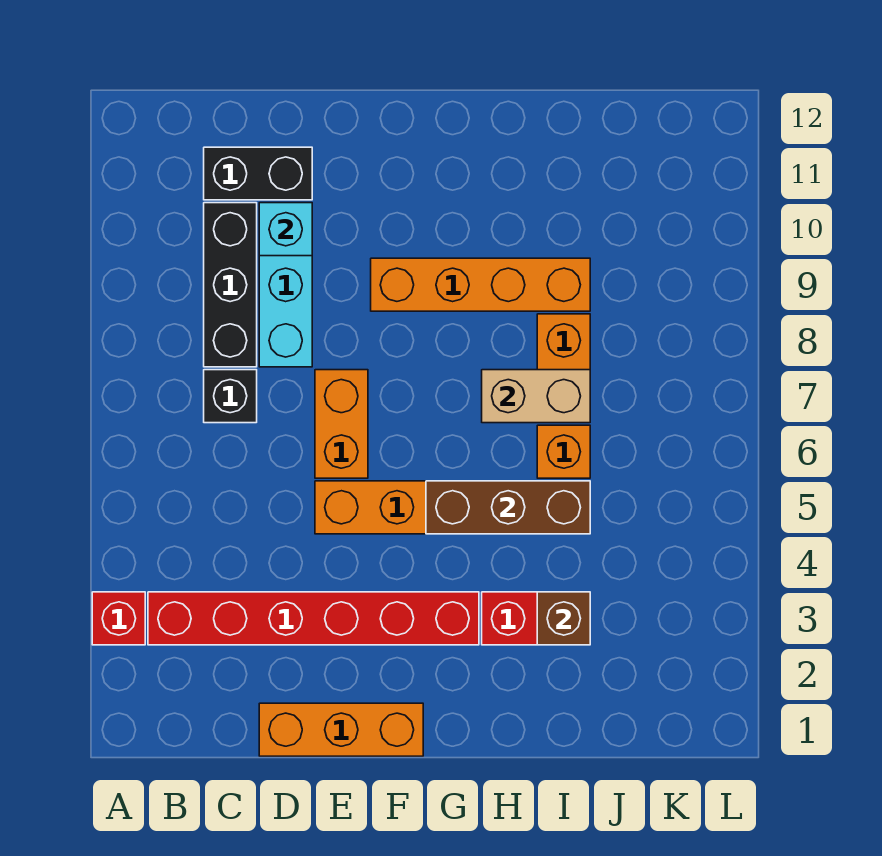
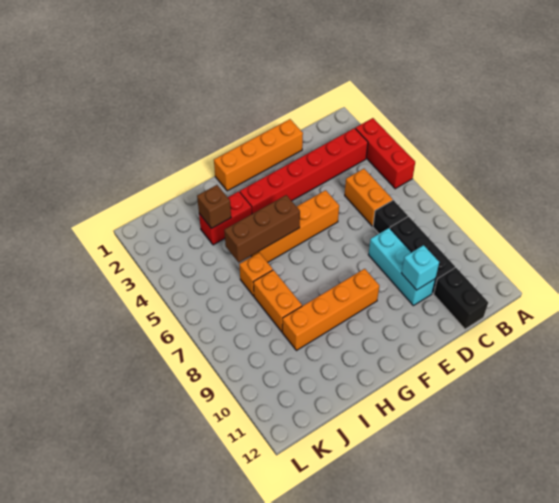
red 1x1 brick [92,592,145,645] -> red 1x3 brick [355,118,415,189]
black 1x2 brick [204,147,312,200] -> black 1x2 brick turned to [434,268,488,329]
orange 1x3 brick [259,703,423,756] -> orange 1x4 brick [214,119,303,191]
orange 1x2 brick [315,370,368,478] -> orange 1x2 brick moved to [345,169,393,226]
tan 1x2 brick [482,370,590,423] -> none

